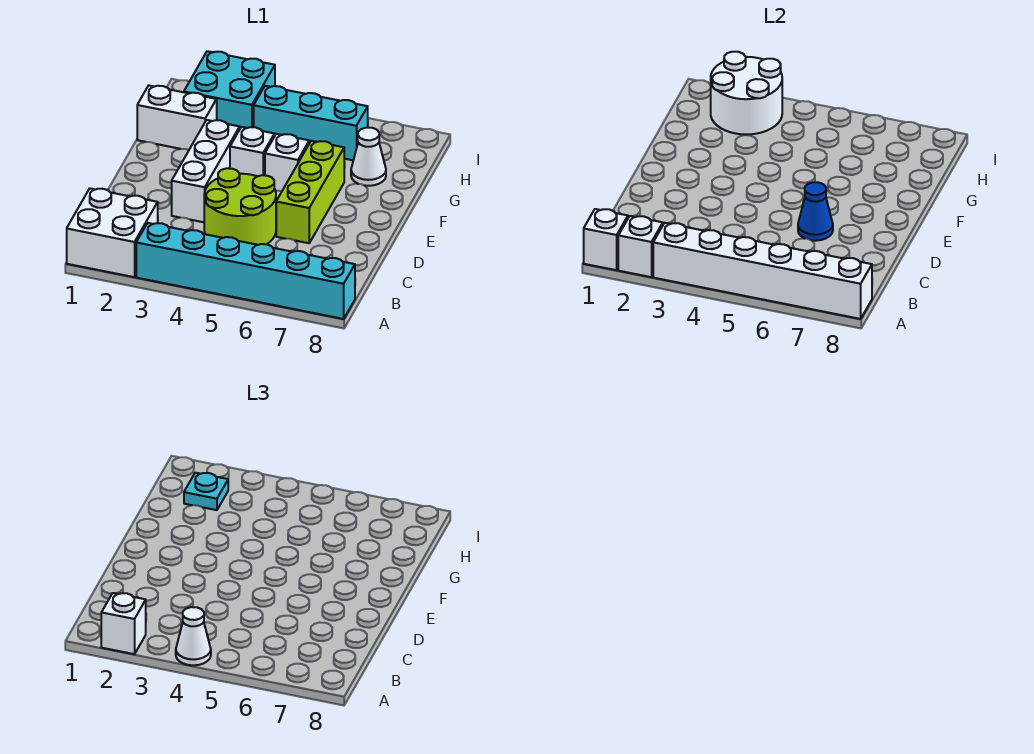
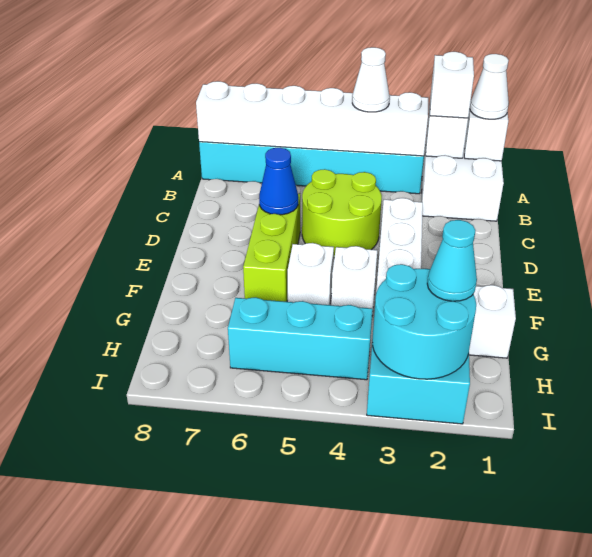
white 1x1 cone [351,128,386,186] -> white 1x1 cone moved to [470,54,509,119]
white 2x2 round brick [711,52,782,134] -> cyan 2x2 round brick [372,264,476,379]
cyan 1x1 plate [184,473,228,510] -> cyan 1x1 cone [427,220,477,301]

